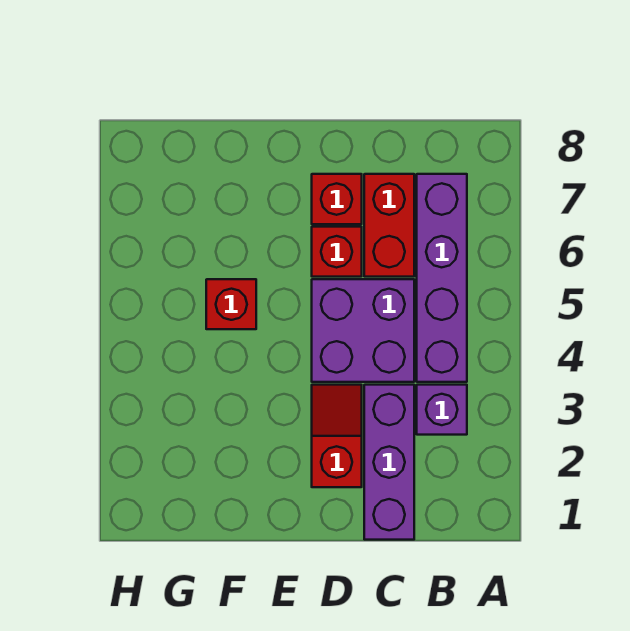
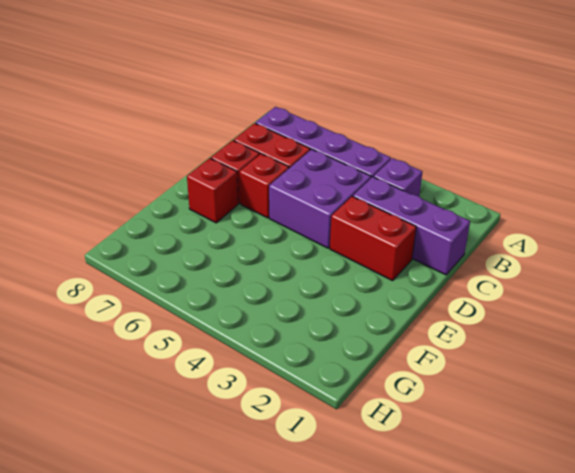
red 1x2 slope [312,385,362,487] -> red 1x2 brick [330,196,416,281]
red 1x1 brick [206,279,256,329] -> red 1x1 brick moved to [187,158,238,223]

